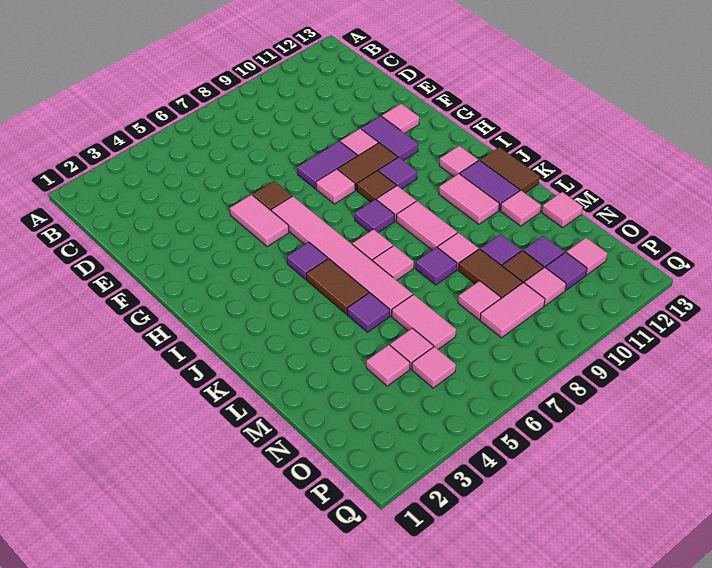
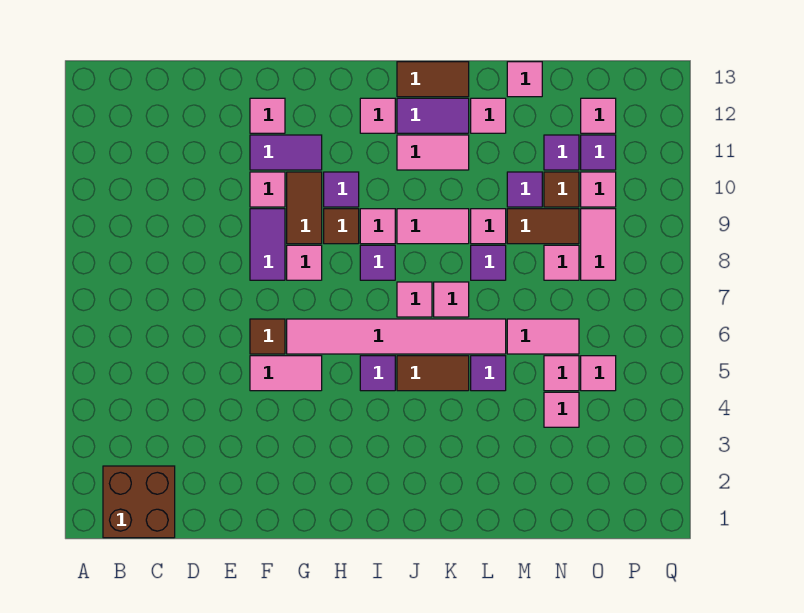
none -> brown 2x2 brick [103,466,175,538]

